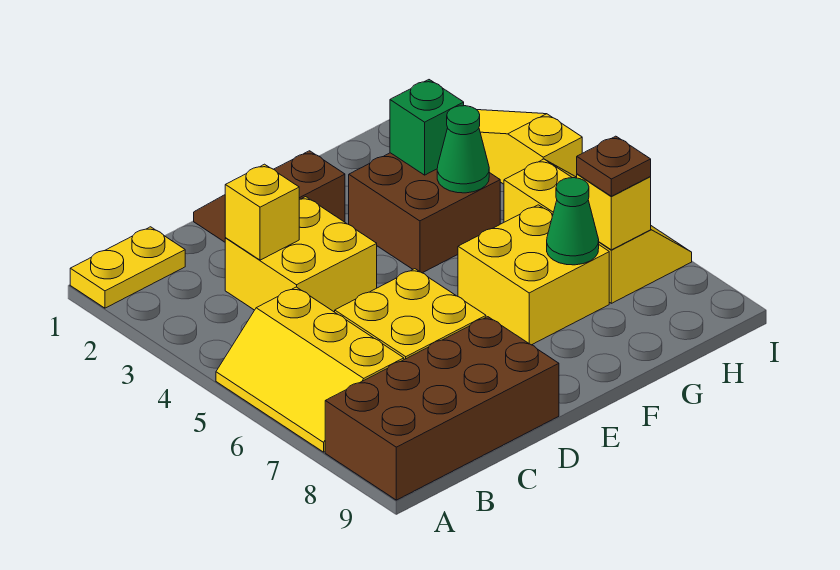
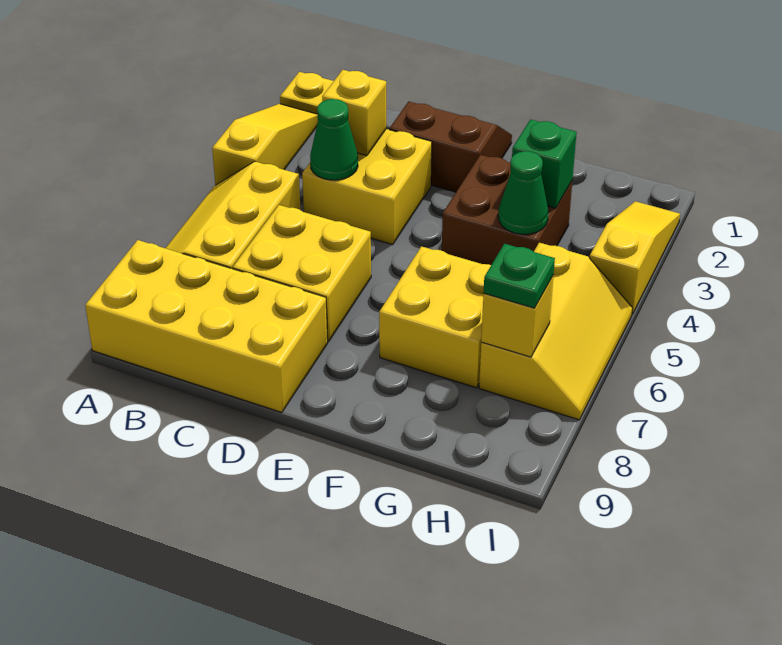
none -> yellow 1x3 slope [212,104,318,185]
brown 2x4 brick [325,317,559,500] -> yellow 2x4 brick [85,240,328,412]
green 1x1 cone [547,178,599,265] -> green 1x1 cone moved to [310,99,358,180]
brown 1x1 plate [577,136,651,196] -> green 1x1 plate [484,244,555,308]

